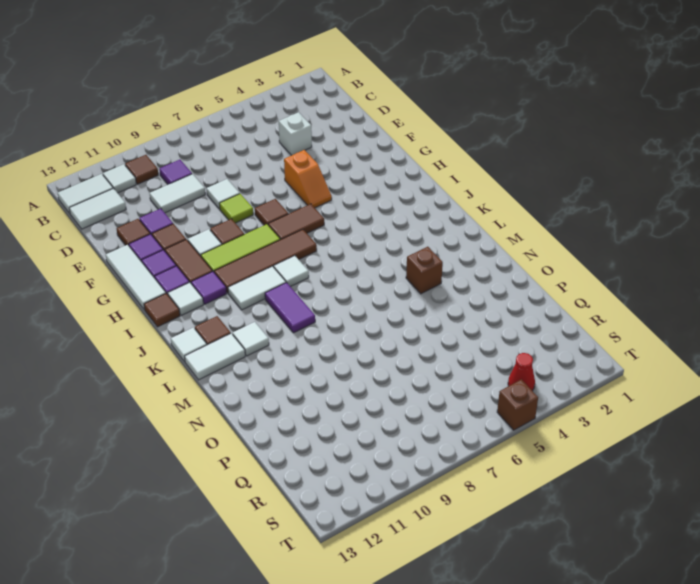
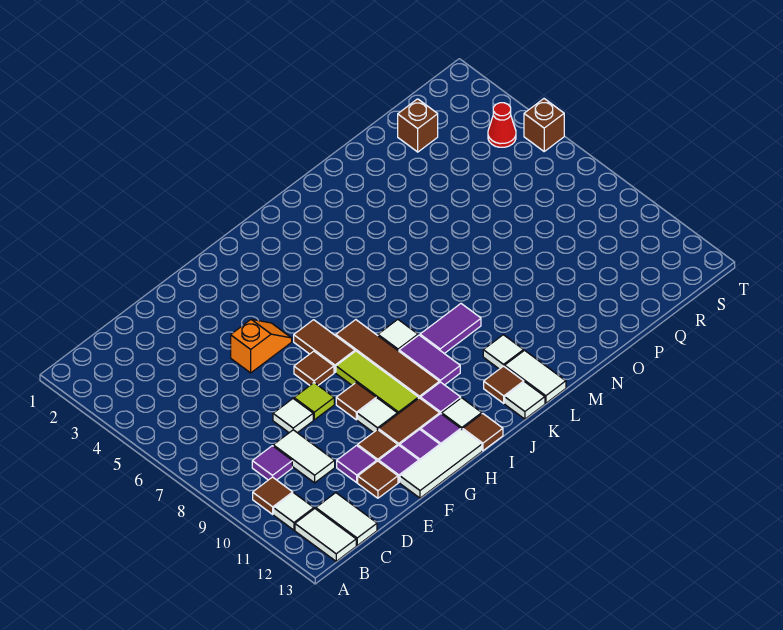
white 1x1 brick [279,112,312,156] -> none
white 1x2 tile [228,266,286,310] -> purple 1x2 tile [399,335,460,385]
brown 1x1 brick [406,247,443,294] -> brown 1x1 brick moved to [398,99,438,152]

